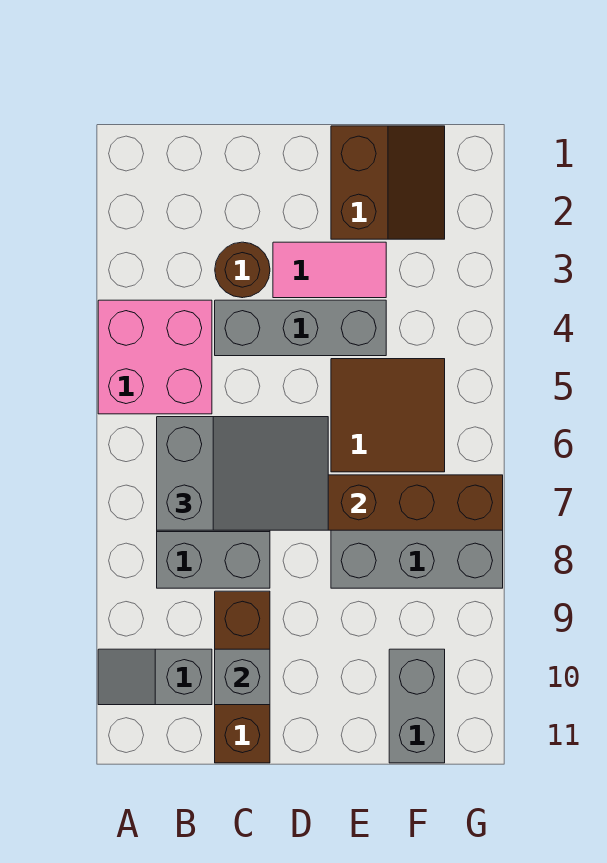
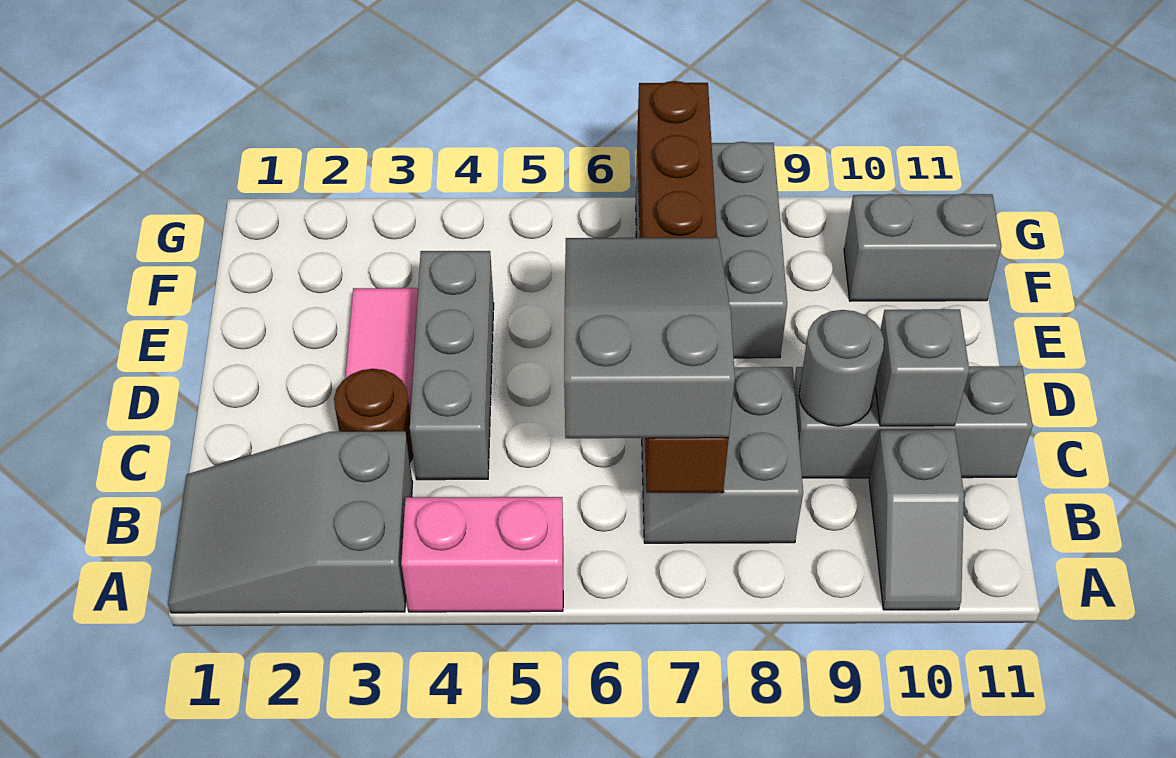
none -> grey 2x3 slope [168,431,413,613]
pink 2x2 brick [98,300,212,414] -> pink 1x2 brick [401,497,563,612]
brown 1x3 brick [215,591,270,763] -> grey 1x3 brick [794,366,1033,478]
none -> grey 1x1 round brick [799,310,884,426]
brown 2x2 slope [331,126,445,239] -> none
brown 2x2 tile [331,359,445,472] -> none

